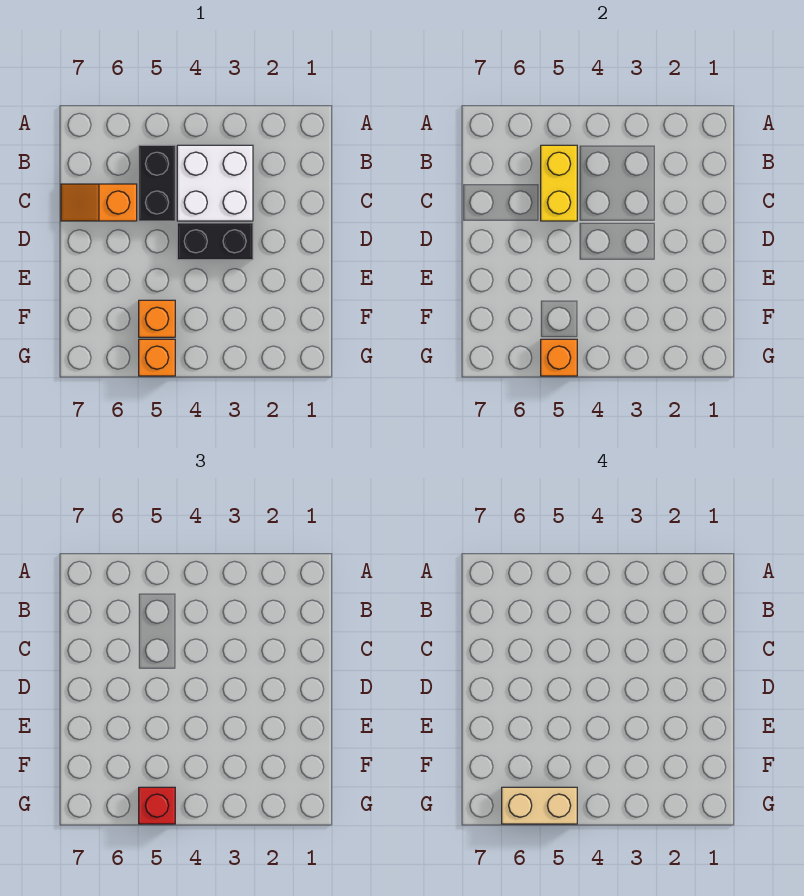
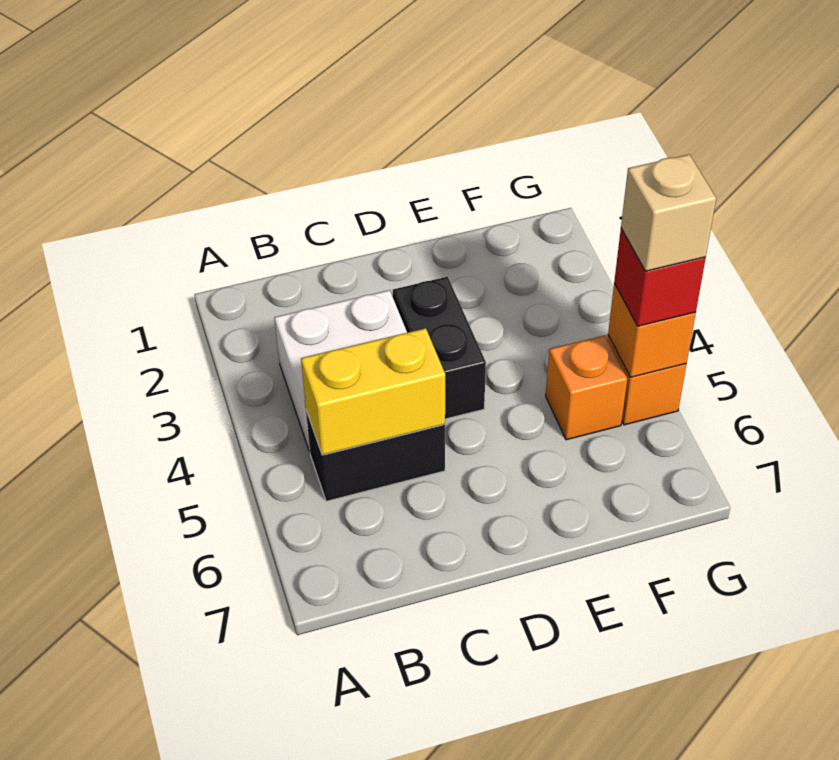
orange 1x2 slope [61,184,137,221] -> none
tan 1x2 brick [502,787,577,824] -> tan 1x1 brick [621,155,716,271]

